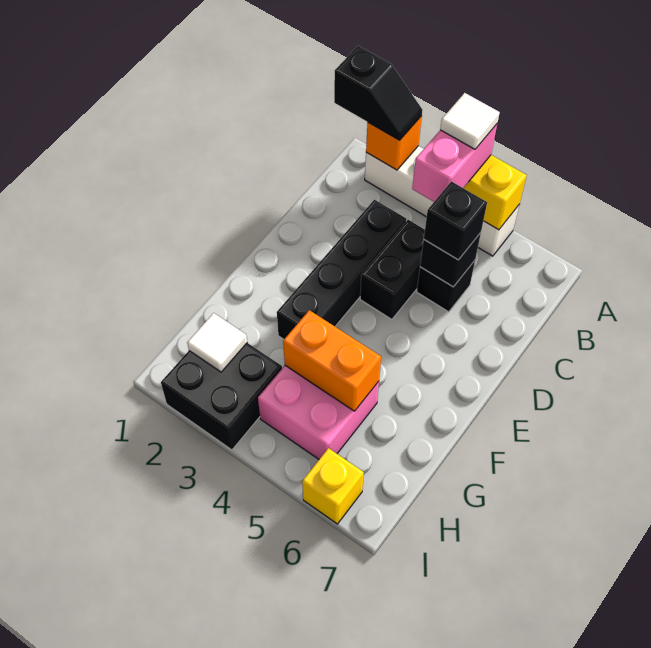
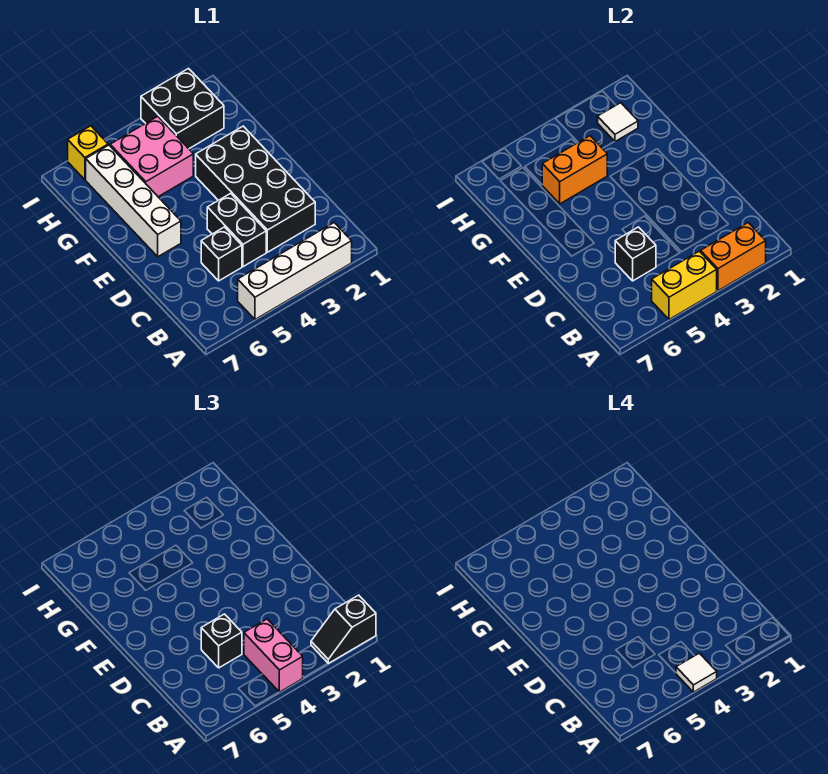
orange 1x1 brick [366,116,422,170] -> orange 1x2 brick [701,223,766,291]
black 1x4 brick [277,200,406,339] -> black 2x4 brick [196,126,315,252]
none -> white 1x4 brick [86,145,181,257]

